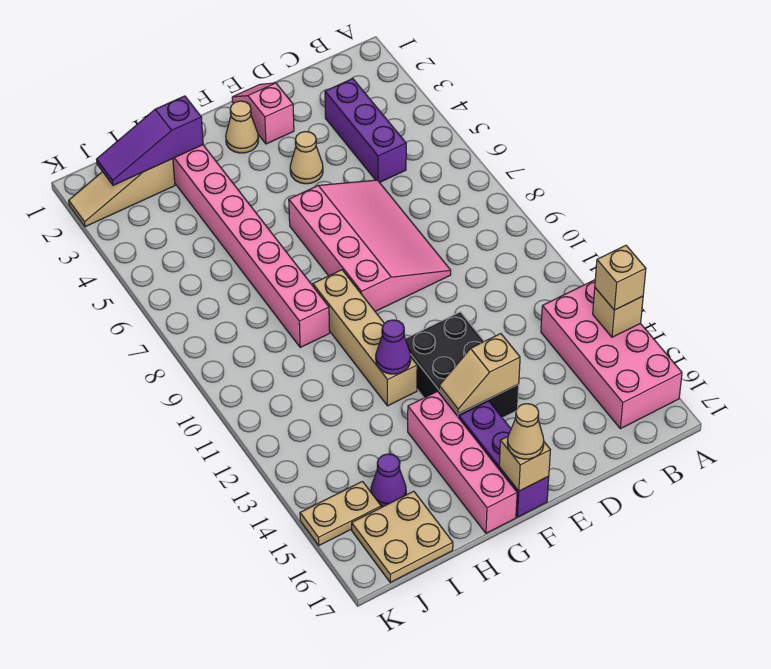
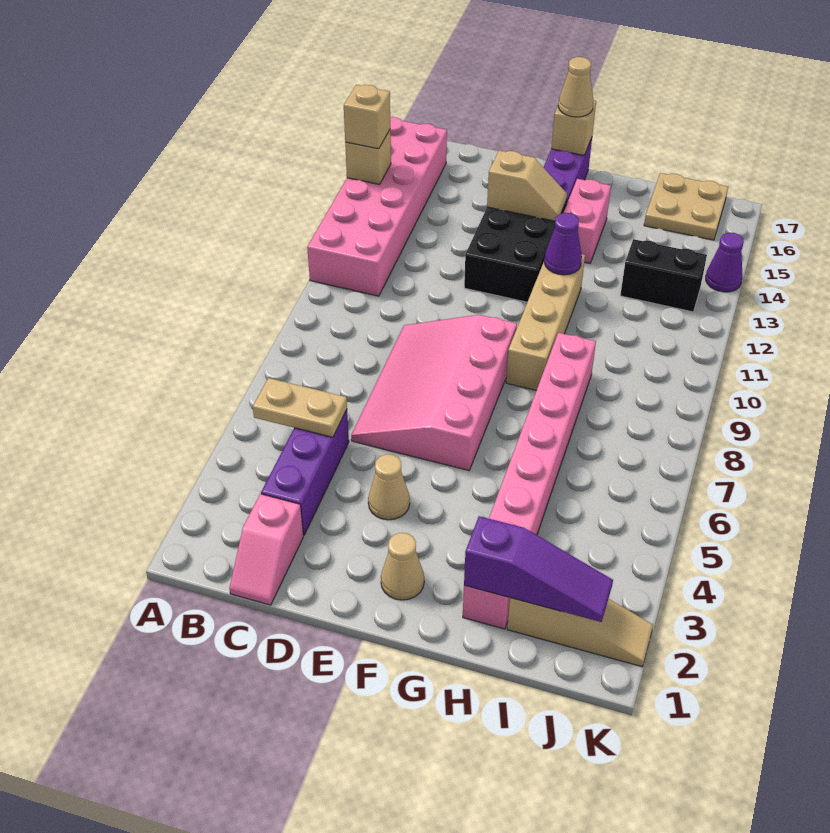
pink 2x4 brick [541,280,682,429] -> pink 2x6 brick [307,117,447,296]
pink 1x2 slope [232,83,294,144] -> pink 1x2 slope moved to [229,494,303,605]
pink 1x4 brick [408,391,517,533] -> pink 1x2 brick [563,179,611,263]
none -> black 1x2 brick [620,239,707,312]
purple 1x1 cone [371,454,406,507] -> purple 1x1 cone moved to [706,233,744,292]
tan 1x2 plate [300,481,381,545] -> tan 1x2 plate moved to [253,378,347,437]

